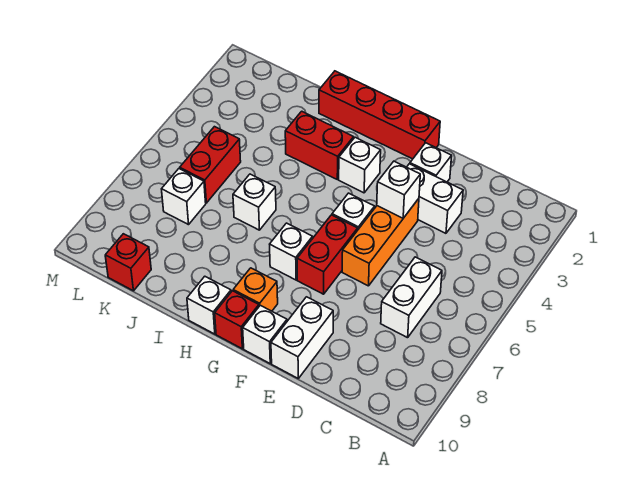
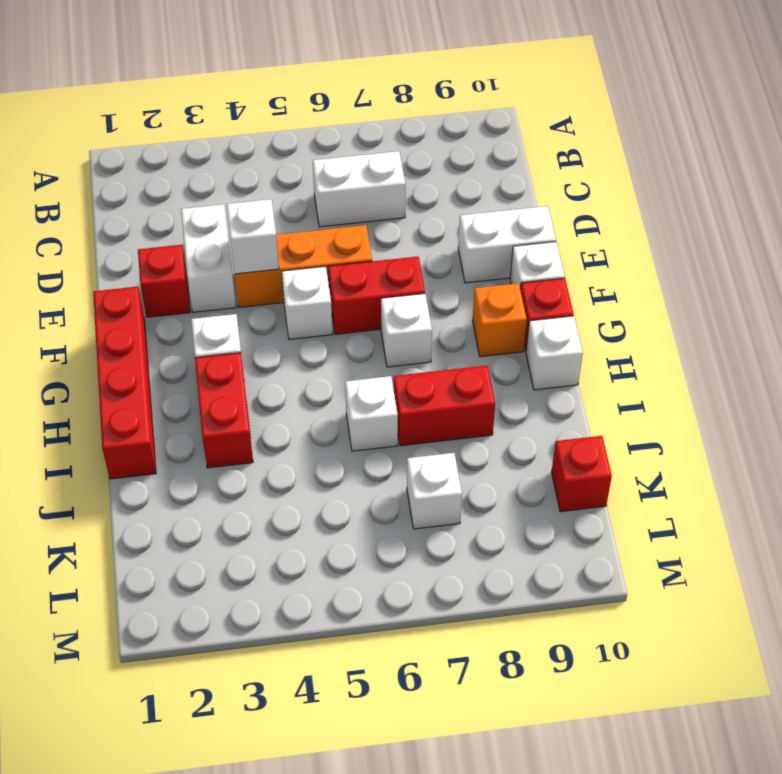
white 1x1 brick [410,143,452,182] -> red 1x1 brick [138,245,190,317]
red 1x2 brick [180,127,241,203] -> red 1x2 brick moved to [394,366,495,446]

